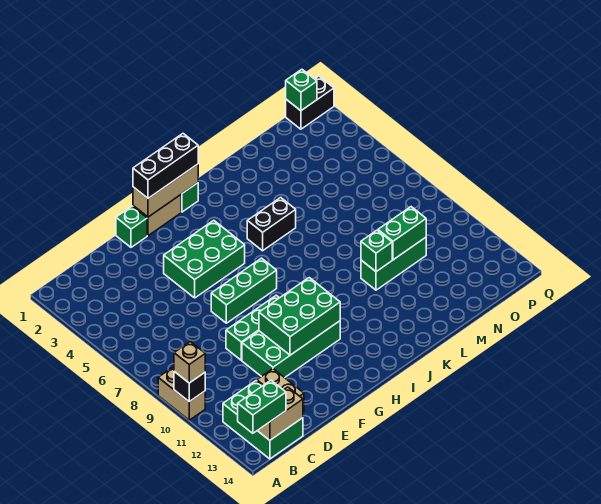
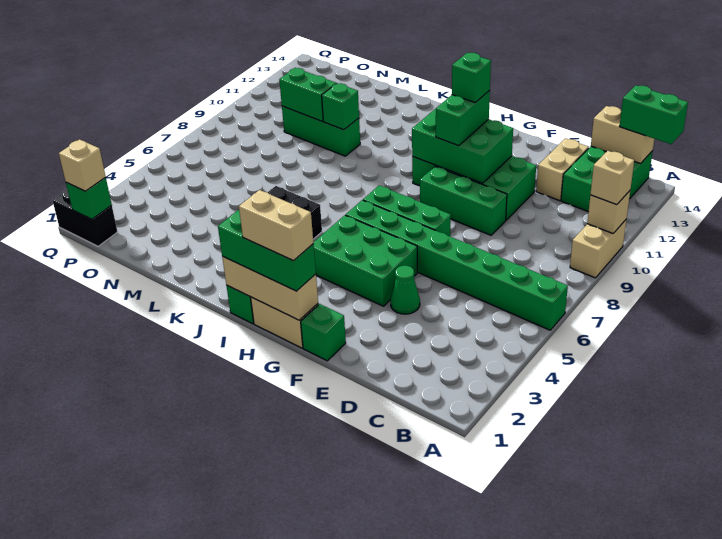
none -> green 1x8 brick [346,200,568,330]
black 1x1 brick [174,372,205,402] -> tan 1x1 brick [587,191,630,233]
none -> green 1x1 cone [390,265,420,314]
black 1x3 brick [133,134,198,198] -> green 1x3 brick [218,210,316,291]
none -> tan 1x2 brick [239,190,313,261]
none -> green 1x2 brick [436,90,490,146]
none -> green 1x1 brick [452,53,491,103]
none -> tan 1x1 brick [59,139,106,191]

